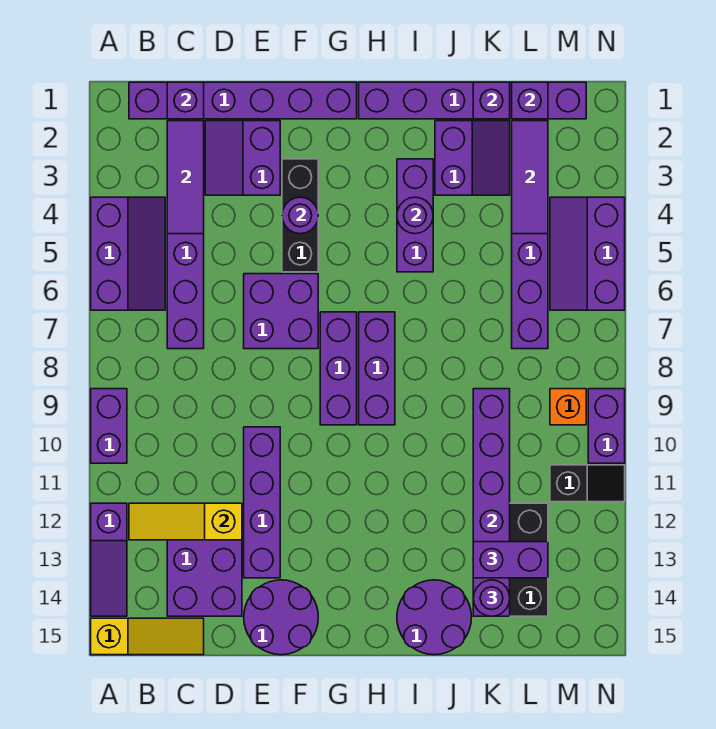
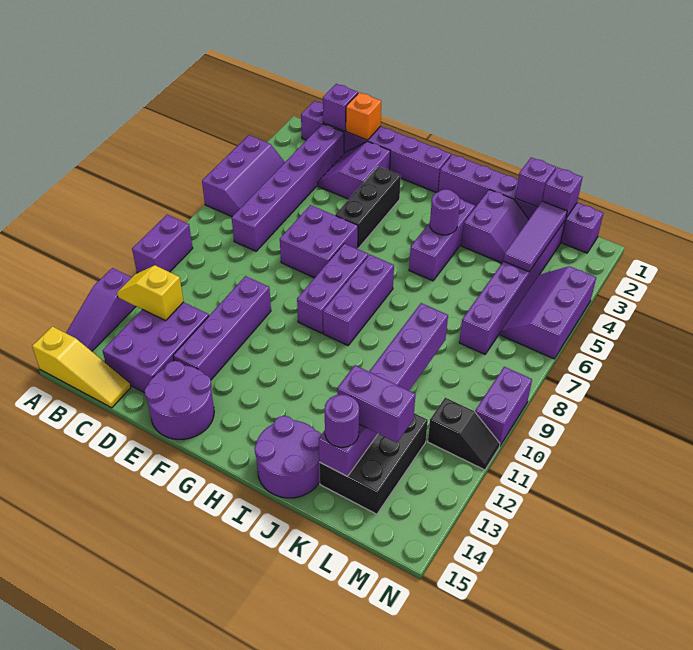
yellow 1x3 slope [129,503,242,540] -> yellow 1x2 slope [117,265,184,321]
purple 1x3 tile [167,121,204,234] -> none
purple 1x1 round brick [282,197,318,234] -> none
orange 1x1 brick [550,389,586,425] -> orange 1x1 brick moved to [346,92,381,140]

